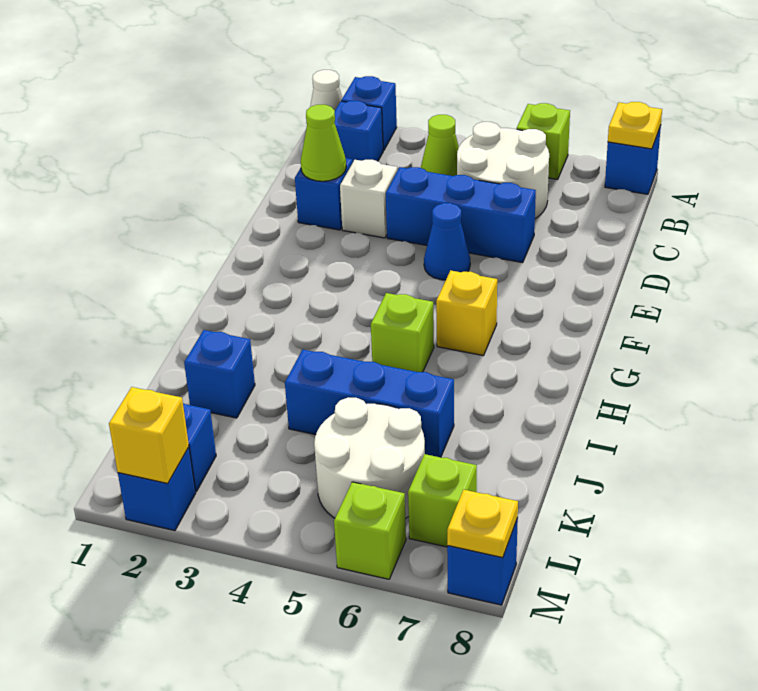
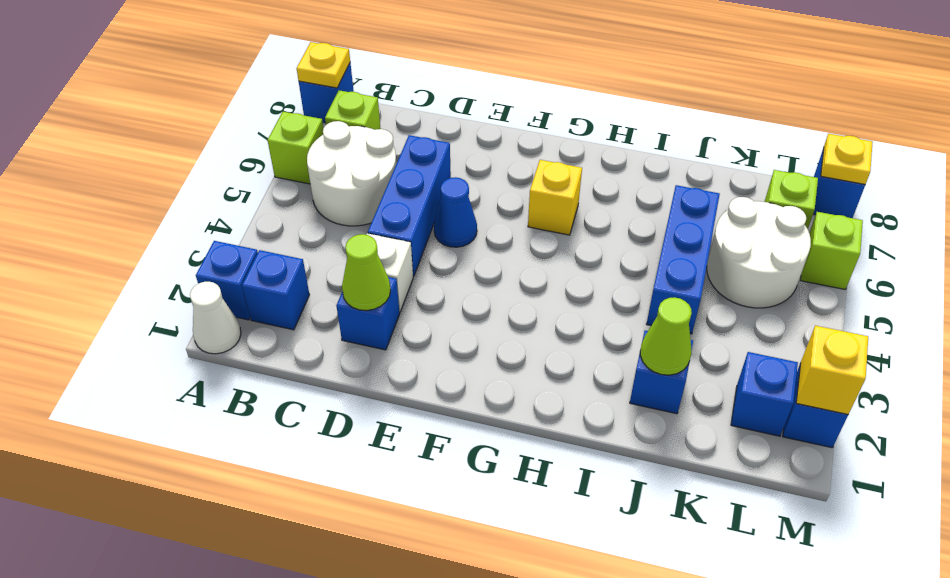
lime 1x1 cone [421,115,459,176] -> lime 1x1 cone moved to [640,297,692,375]
lime 1x1 brick [371,293,434,372] -> lime 1x1 brick moved to [325,90,381,130]

